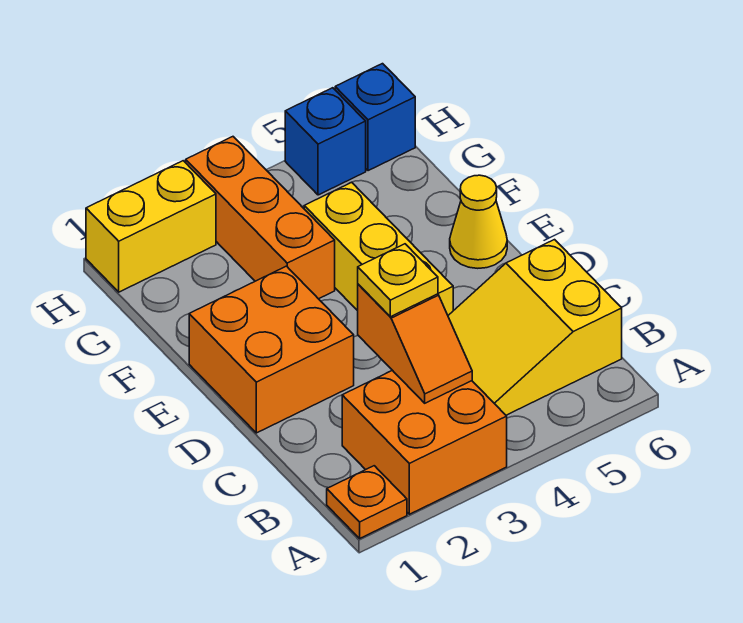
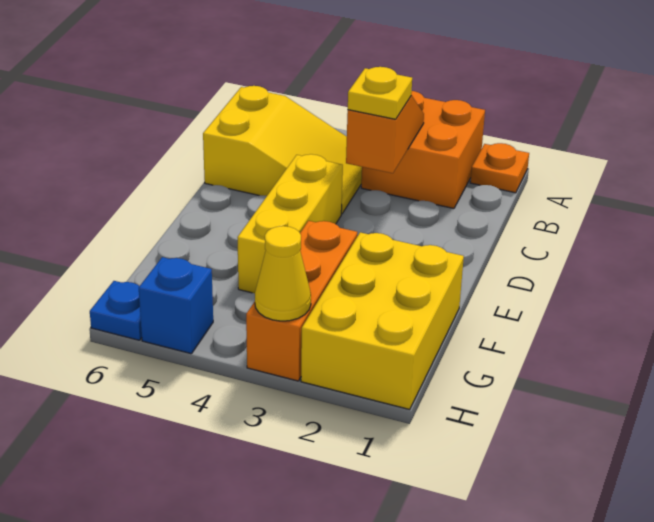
orange 2x2 brick [189,266,354,433] -> none
yellow 1x1 cone [450,175,507,268] -> yellow 1x1 cone moved to [255,226,311,321]
yellow 1x2 brick [86,161,216,292] -> yellow 2x3 brick [301,232,464,409]
blue 1x1 brick [335,64,415,171] -> blue 1x1 plate [90,281,142,340]

